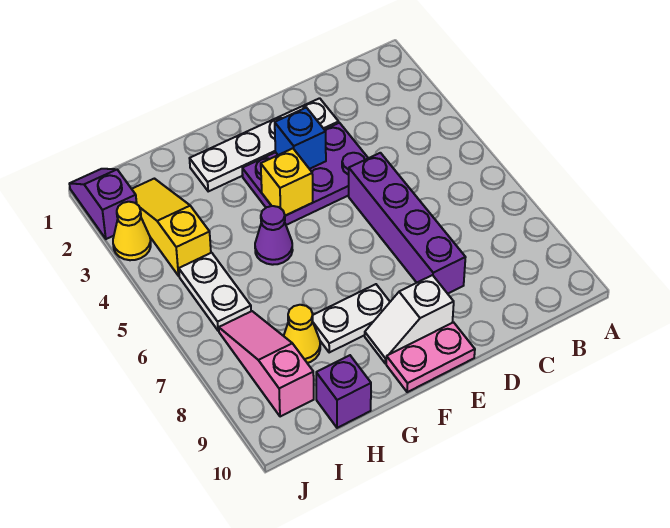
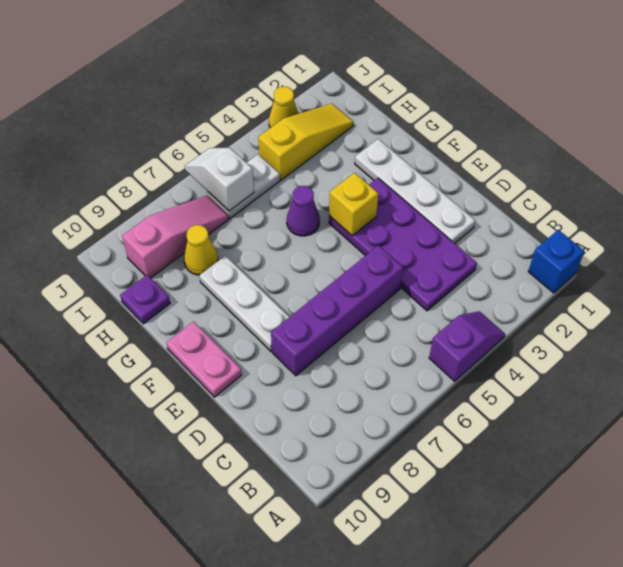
purple 2x3 plate [242,123,368,225] -> purple 2x4 plate [329,178,477,311]
blue 1x1 brick [275,108,326,169] -> blue 1x1 brick moved to [528,230,584,293]
white 1x2 slope [365,275,454,363] -> white 1x2 slope moved to [185,148,254,211]
white 1x2 plate [313,284,390,352] -> white 1x3 plate [199,256,289,351]
purple 1x1 brick [316,355,371,428] -> purple 1x1 plate [120,275,170,324]
purple 1x2 slope [69,169,137,239] -> purple 1x2 slope moved to [429,311,505,381]

